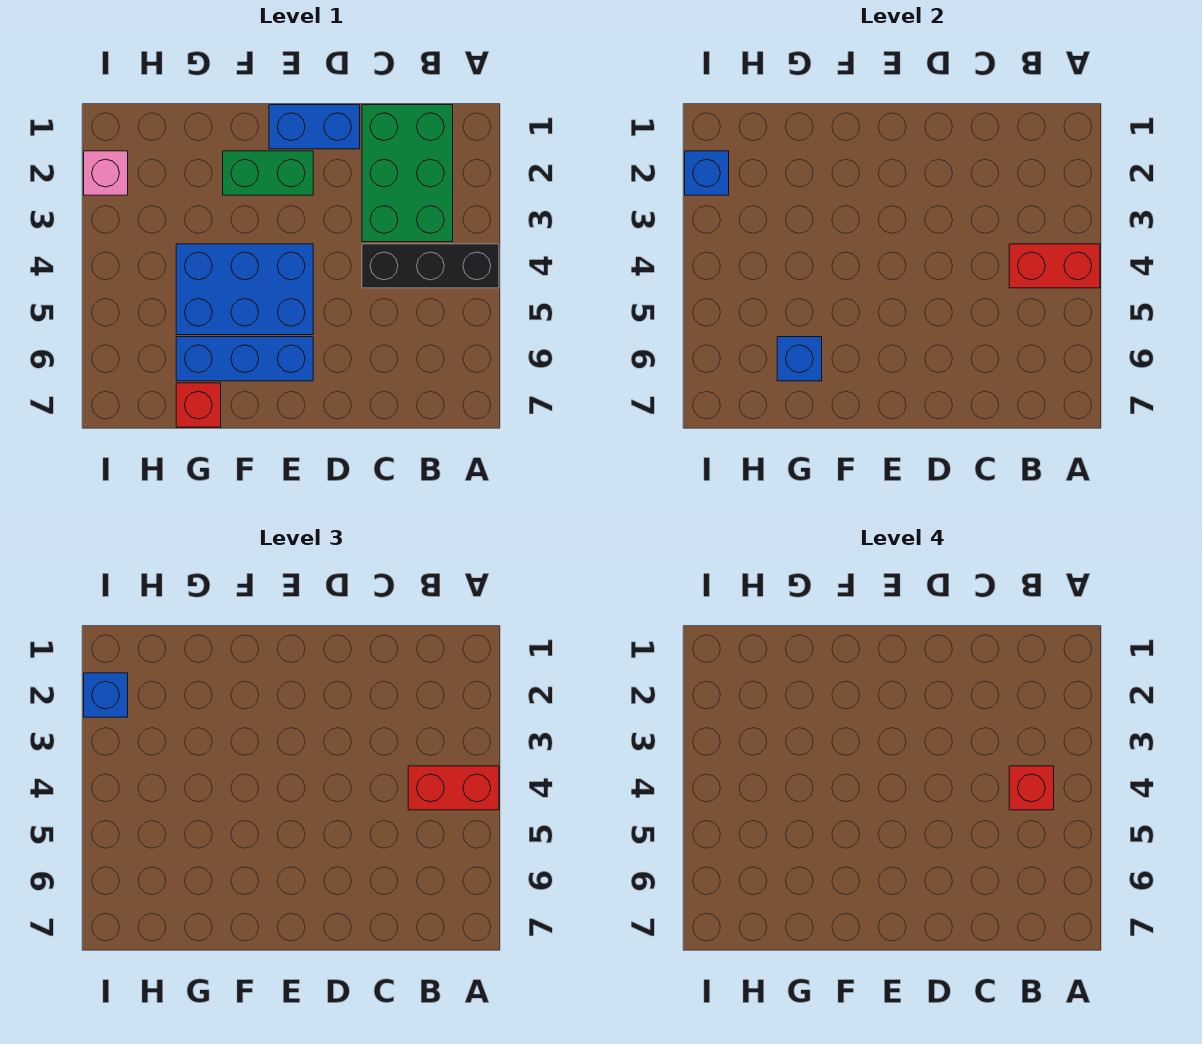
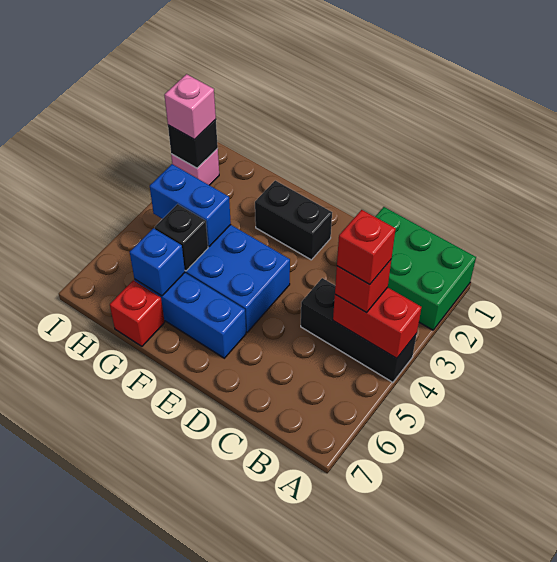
red 1x2 brick [408,766,499,810] -> red 1x1 brick [335,260,391,313]
green 2x3 brick [362,105,453,242] -> green 2x3 brick turned to [375,207,476,330]
blue 1x2 brick [269,105,360,149] -> blue 1x2 brick moved to [150,164,231,246]
green 1x2 brick [223,151,313,195] -> black 1x2 brick [255,181,332,260]
none -> black 1x1 brick [155,204,208,271]
blue 1x1 brick [685,151,729,195] -> black 1x1 brick [168,120,218,168]
blue 1x1 brick [84,673,128,717] -> pink 1x1 brick [164,74,216,140]

